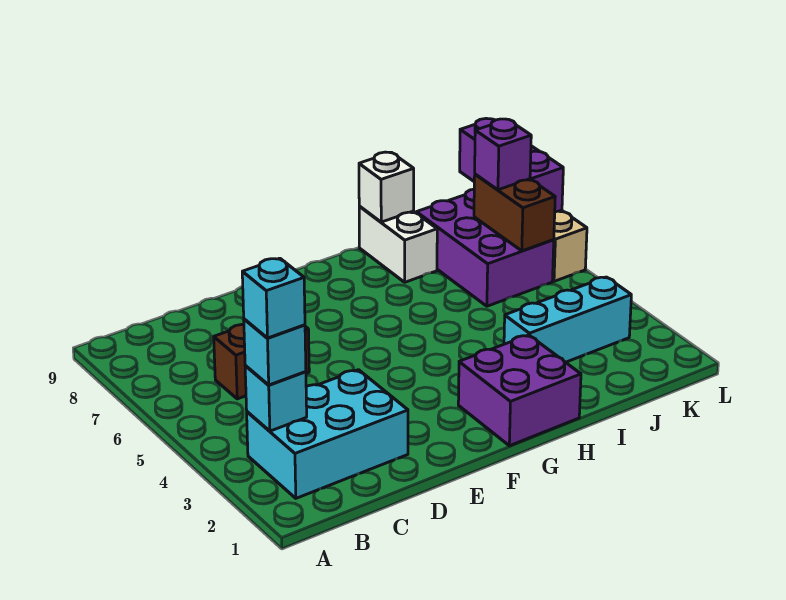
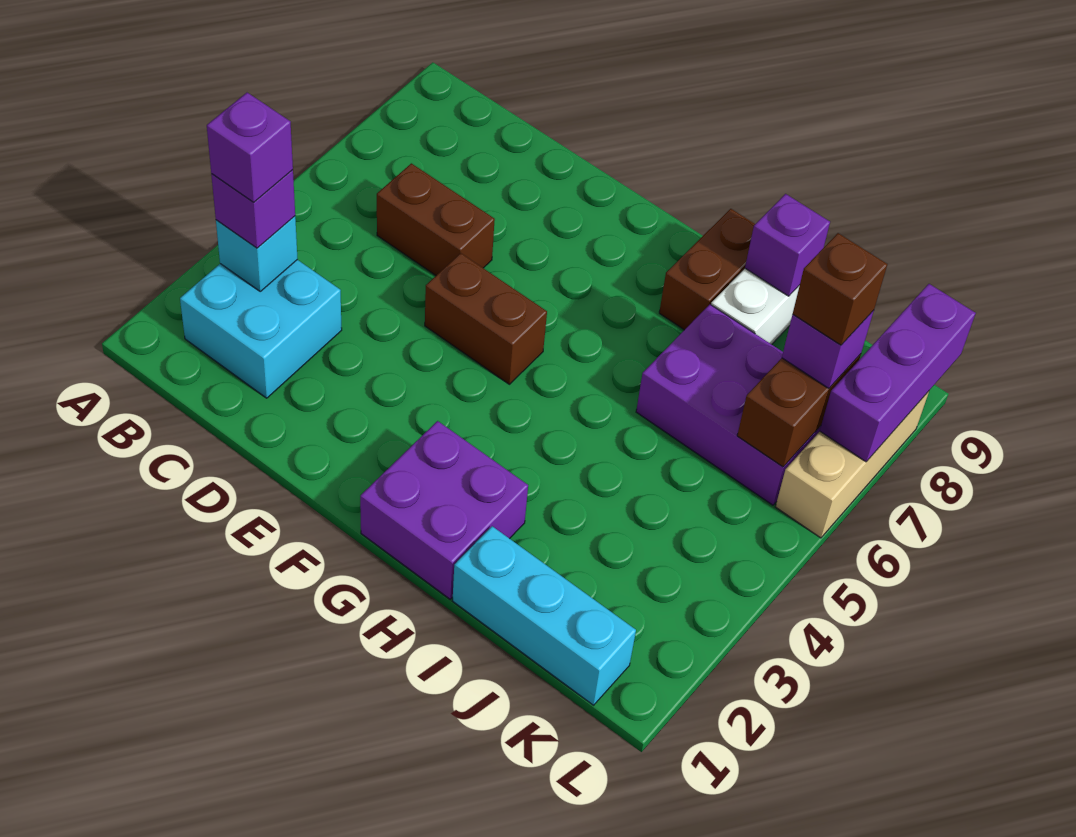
cyan 2x3 brick [247,370,408,498] -> cyan 2x2 brick [180,260,342,398]
cyan 1x1 brick [244,319,306,385] -> purple 1x1 brick [211,170,295,248]
cyan 1x1 brick [242,258,305,338] -> purple 1x1 brick [207,93,293,202]
none -> brown 1x2 brick [425,253,547,384]
none -> brown 1x2 brick [659,209,755,330]
cyan 1x3 brick [504,277,631,362] -> cyan 1x3 brick moved to [453,526,636,705]
white 1x1 brick [359,152,414,222] -> purple 1x1 brick [745,194,830,296]
purple 2x3 brick [416,189,554,306] -> purple 2x3 brick turned to [636,305,821,505]
none -> brown 1x1 brick [793,233,887,345]

